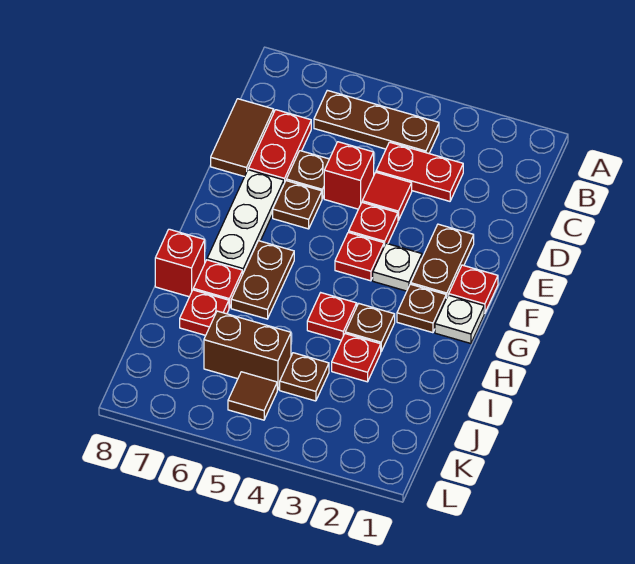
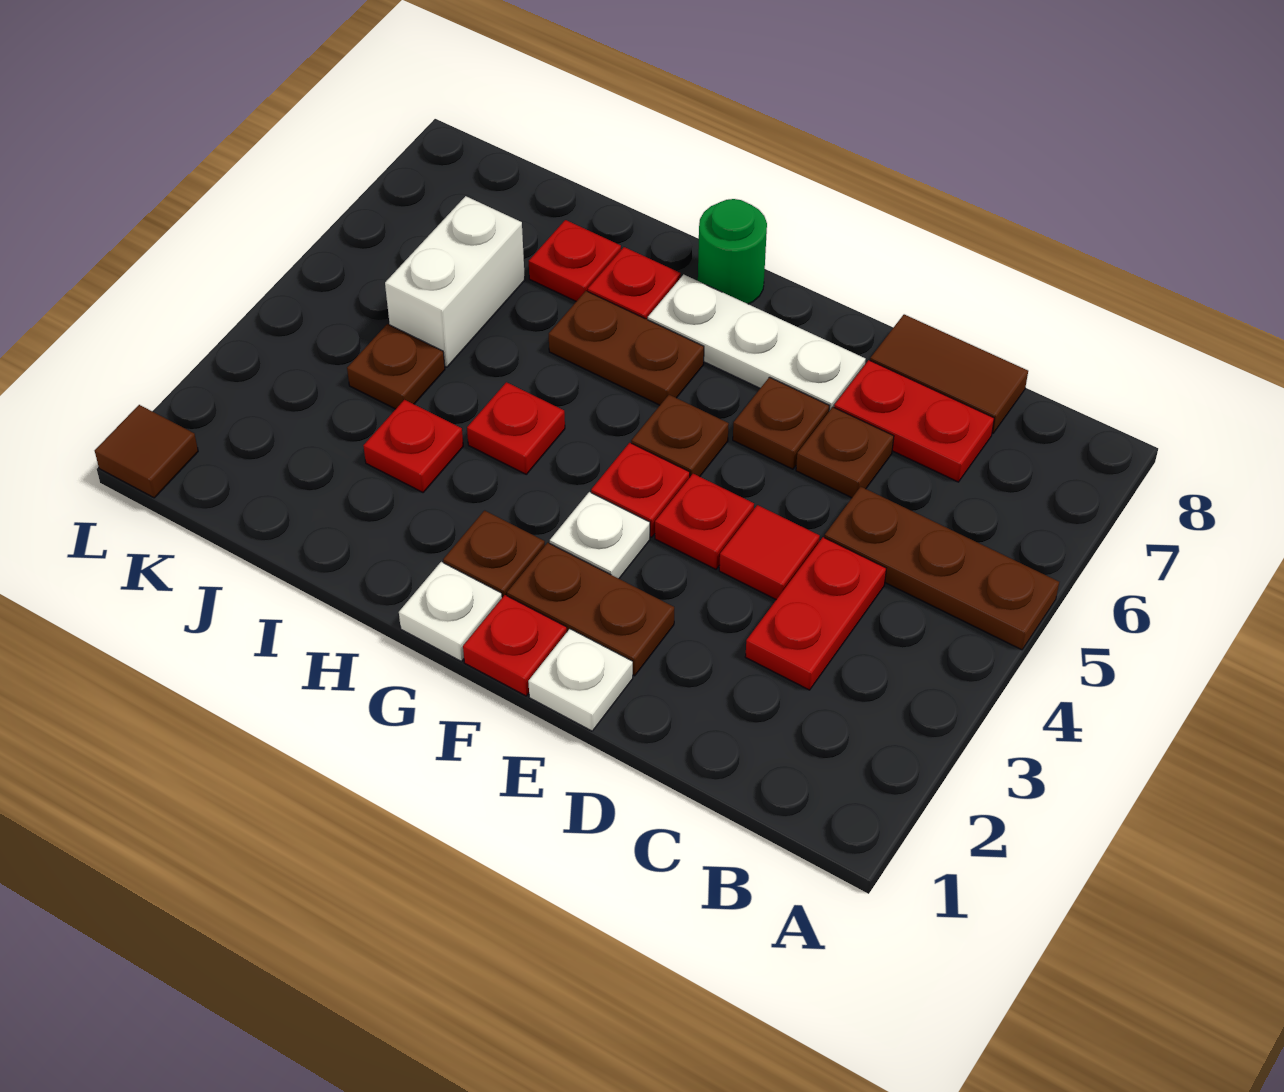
brown 1x3 plate [314,90,439,153] -> brown 1x3 plate turned to [825,487,1059,650]
red 1x1 brick [324,142,374,209] -> none
none -> white 1x1 plate [528,629,633,731]
none -> green 1x1 round brick [698,199,767,304]
brown 1x1 plate [345,303,395,351] -> brown 1x1 plate moved to [631,395,729,477]
red 1x1 brick [155,229,205,297] -> none
brown 1x2 brick [204,311,291,390] -> white 1x2 brick [385,196,525,367]
brown 1x1 tile [228,372,277,420] -> brown 1x1 tile moved to [95,405,198,498]

